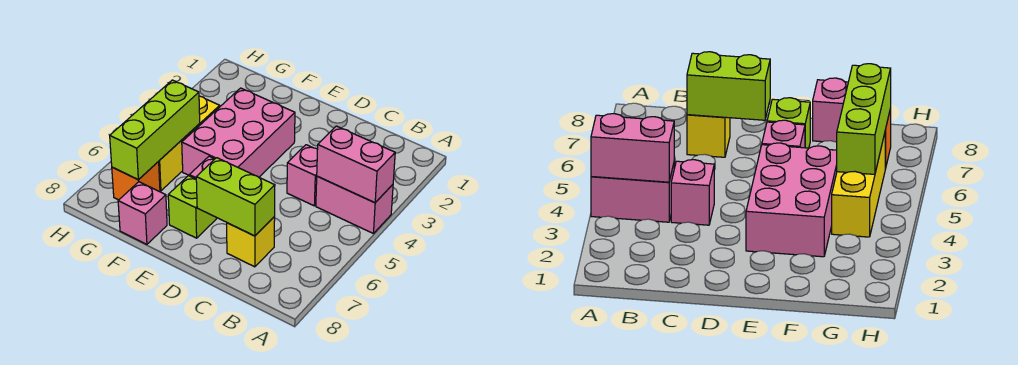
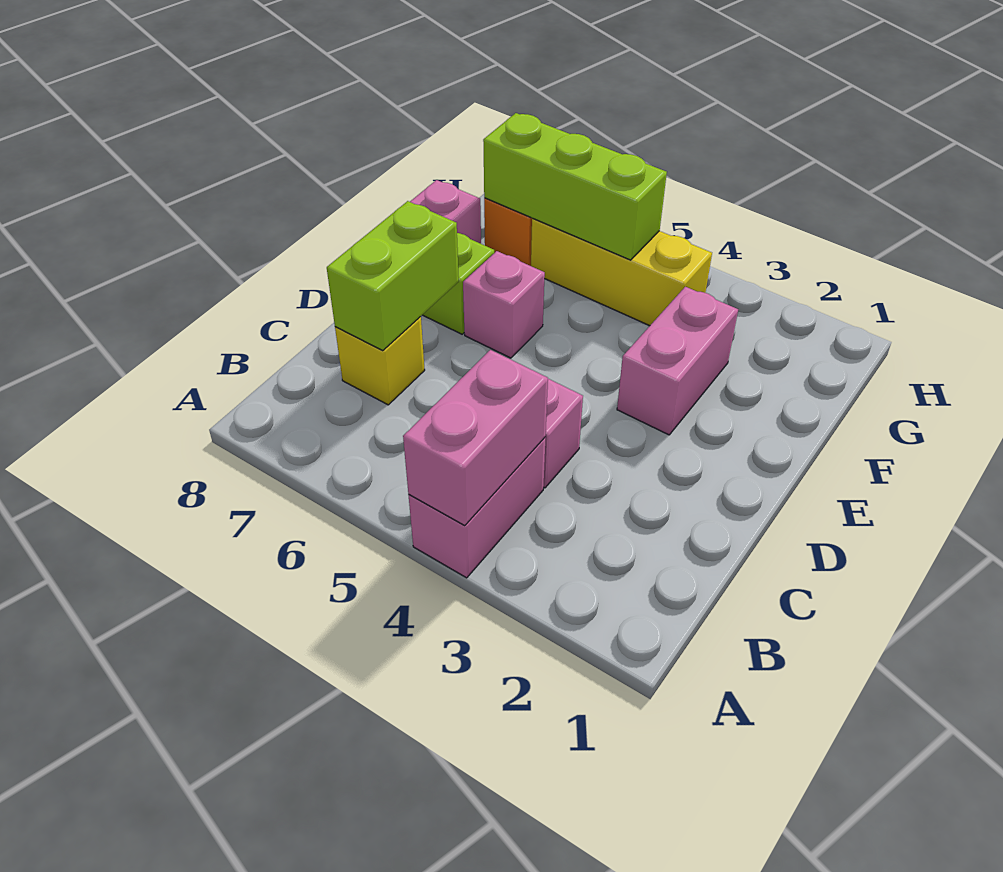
pink 2x3 brick [182,88,295,177] -> pink 1x2 brick [617,287,738,435]

